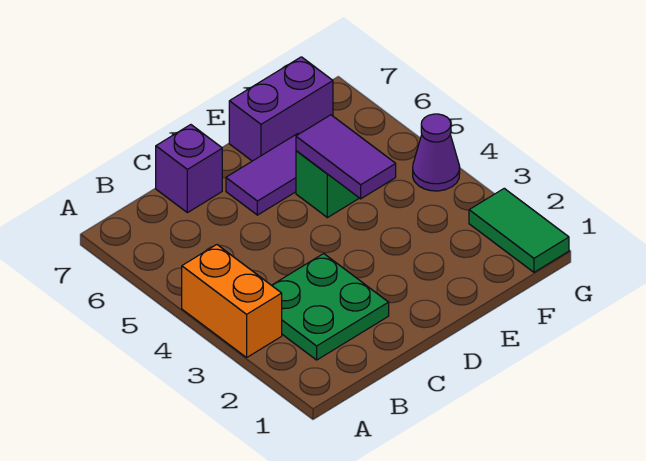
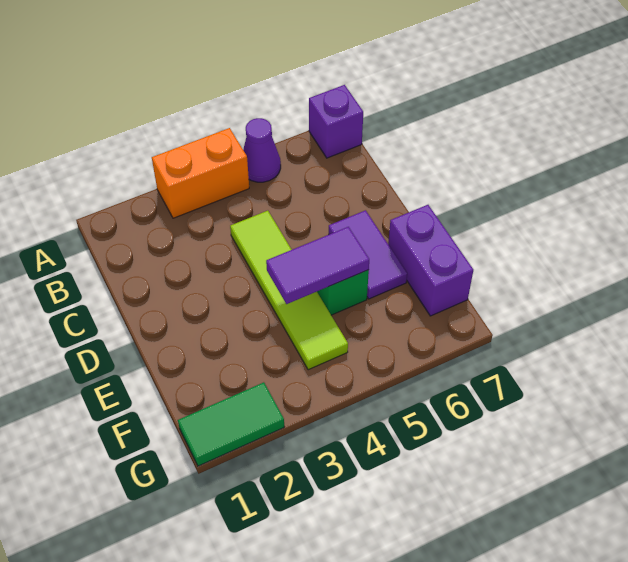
green 2x2 plate [272,254,389,360] -> none
none -> lime 1x4 tile [230,211,348,370]
purple 1x1 brick [156,125,222,213] -> purple 1x1 brick moved to [309,85,363,158]
purple 1x1 cone [413,114,460,191] -> purple 1x1 cone moved to [243,118,281,182]

